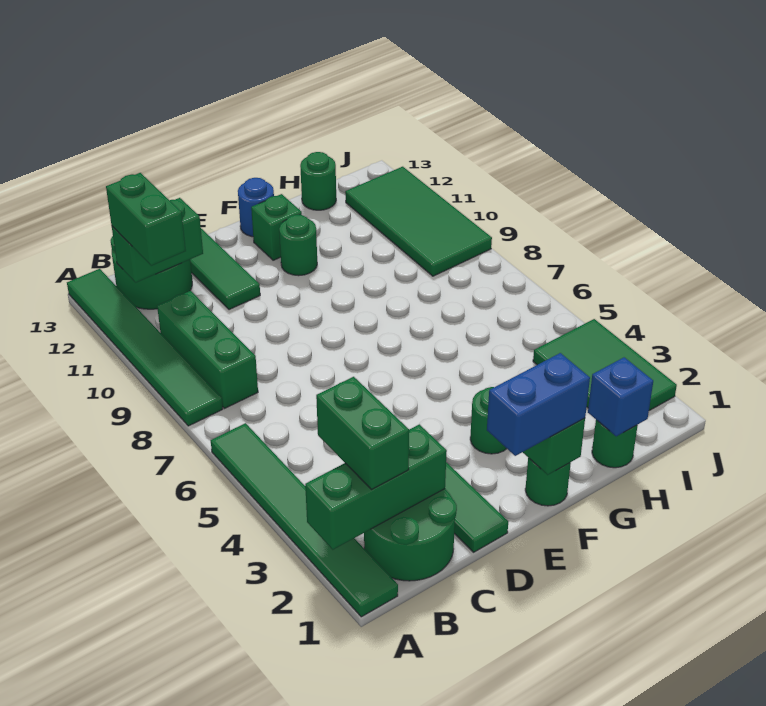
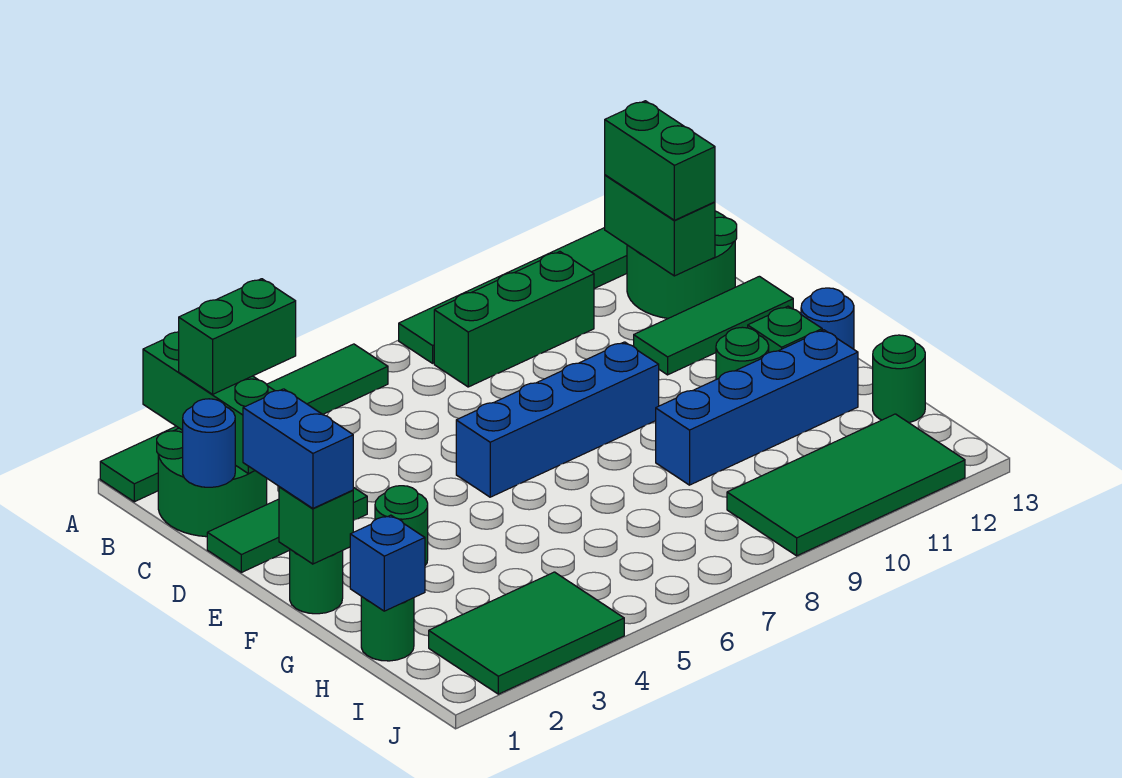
green 1x2 brick [106,173,186,266] -> green 1x2 brick turned to [605,101,715,220]
none -> blue 1x1 round brick [183,399,235,487]
none -> blue 1x4 brick [456,342,659,497]
none -> blue 1x4 brick [656,330,858,485]

